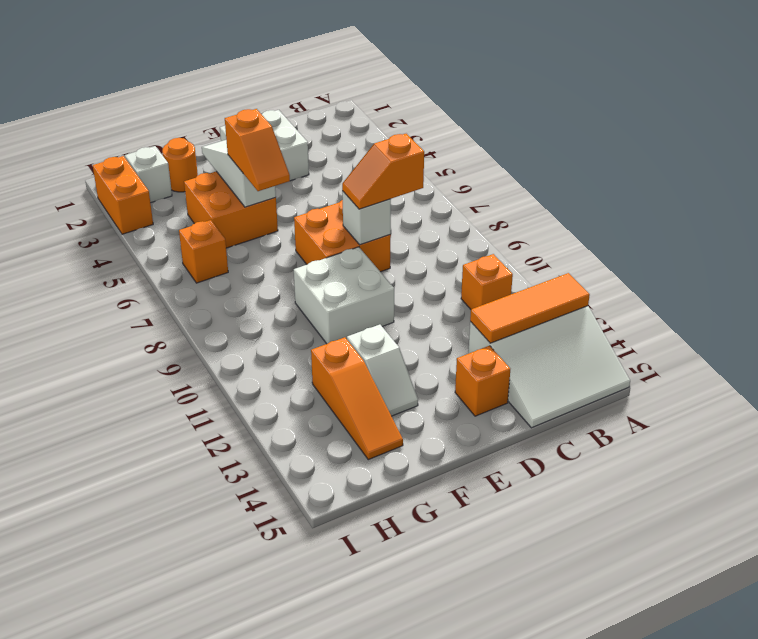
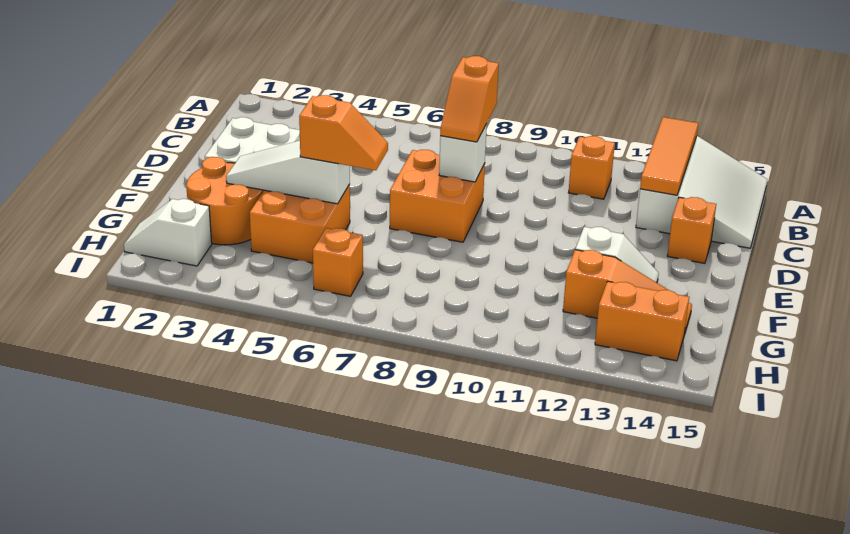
white 2x2 brick [294,247,394,344] -> none
orange 1x1 round brick [162,138,198,192] -> orange 2x2 round brick [186,157,264,245]
orange 1x2 brick [93,156,153,234] -> orange 1x2 brick moved to [595,281,689,361]

